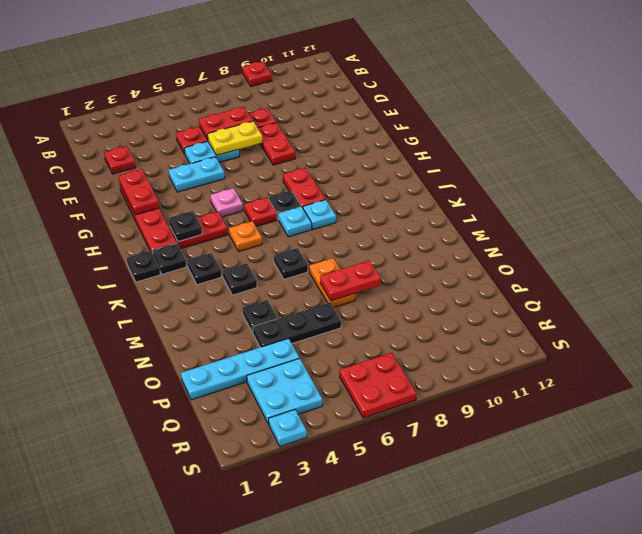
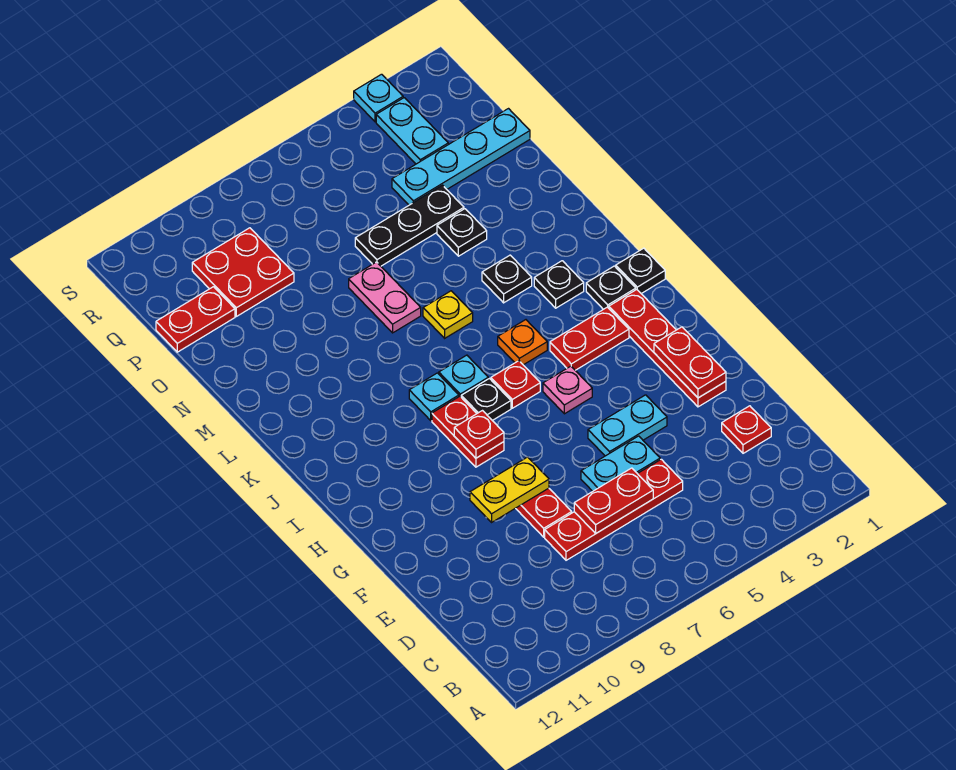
red 1x1 plate [242,61,272,87] -> red 1x1 plate moved to [454,411,504,458]
yellow 1x2 plate [208,121,262,155] -> yellow 1x2 plate moved to [470,457,549,522]
black 1x1 plate [169,211,202,242] -> none
black 1x1 plate [274,248,308,279] -> yellow 1x1 plate [423,291,473,338]
orange 1x2 plate [309,258,355,308] -> pink 1x2 plate [349,262,421,333]
red 1x2 plate [320,260,381,301] -> red 1x2 plate moved to [156,287,235,352]
cyan 2x2 plate [247,358,322,424] -> cyan 1x2 plate [376,98,448,164]
red 2x2 plate [340,353,417,418] -> red 2x2 plate moved to [192,228,294,316]

